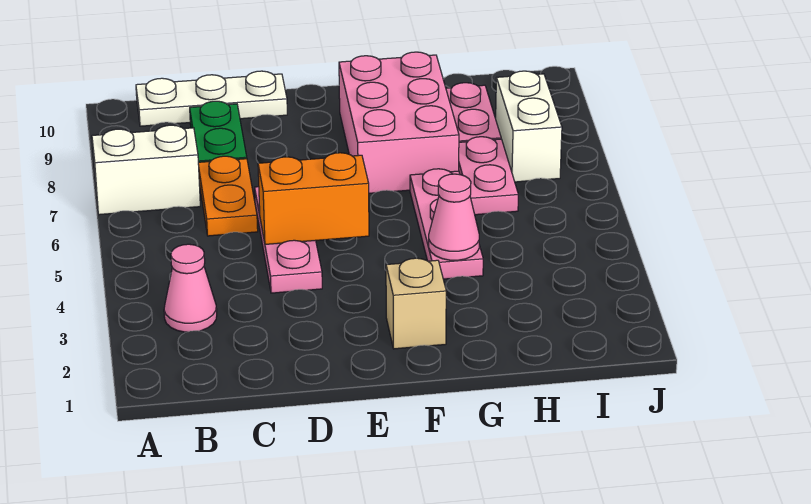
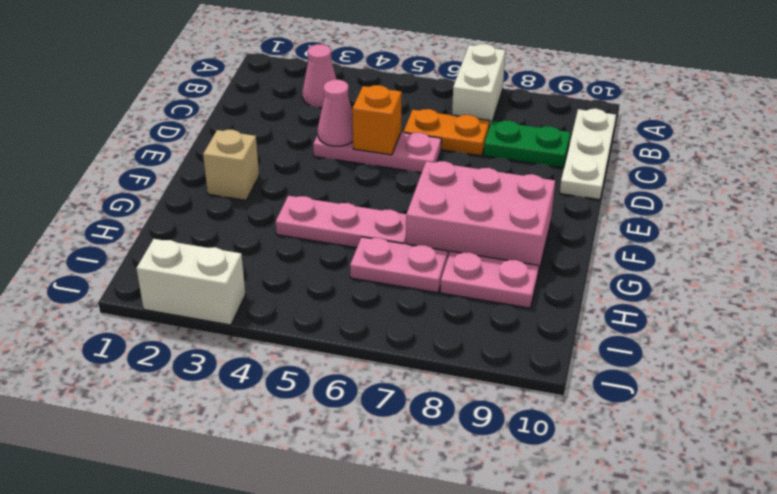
orange 1x2 brick [258,153,369,244] -> orange 1x1 brick [352,85,402,155]
pink 1x1 cone [429,174,479,260] -> pink 1x1 cone moved to [318,80,353,146]
white 1x2 brick [496,71,562,182] -> white 1x2 brick moved to [136,239,246,325]

